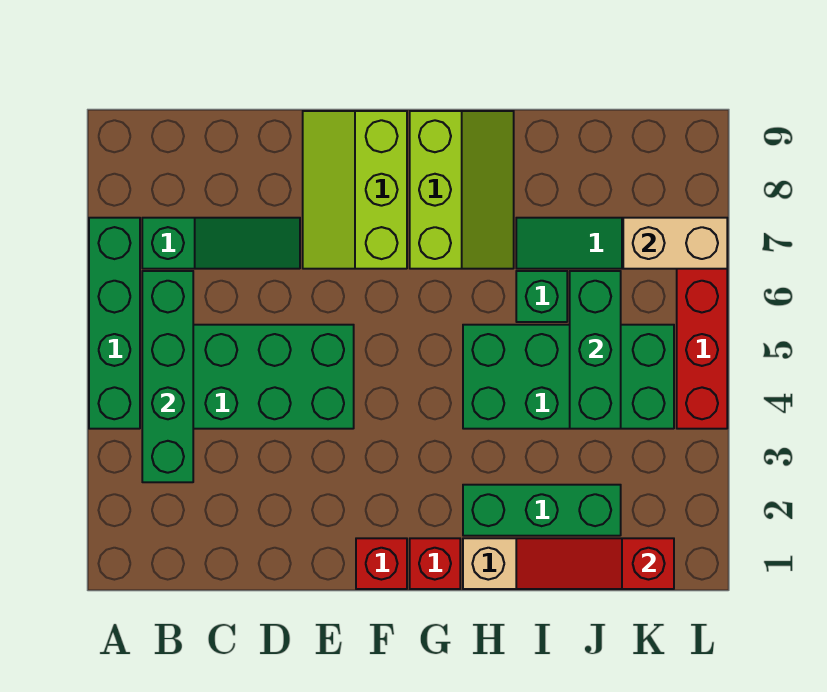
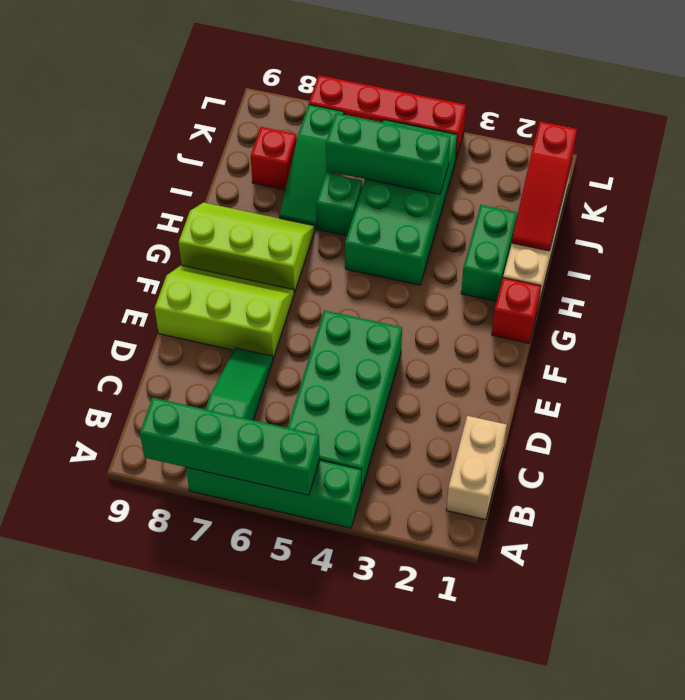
green 1x4 brick [142,271,193,482] -> green 1x4 brick moved to [140,398,320,495]
lime 2x3 slope [303,111,407,269] -> lime 2x3 slope turned to [155,265,294,358]
red 1x1 brick [356,538,407,589] -> red 1x1 brick moved to [251,127,297,190]
green 1x3 brick [463,485,621,536] -> green 1x2 brick [461,205,518,302]
tan 1x2 brick [623,218,727,269] -> tan 1x2 brick moved to [446,416,507,520]

